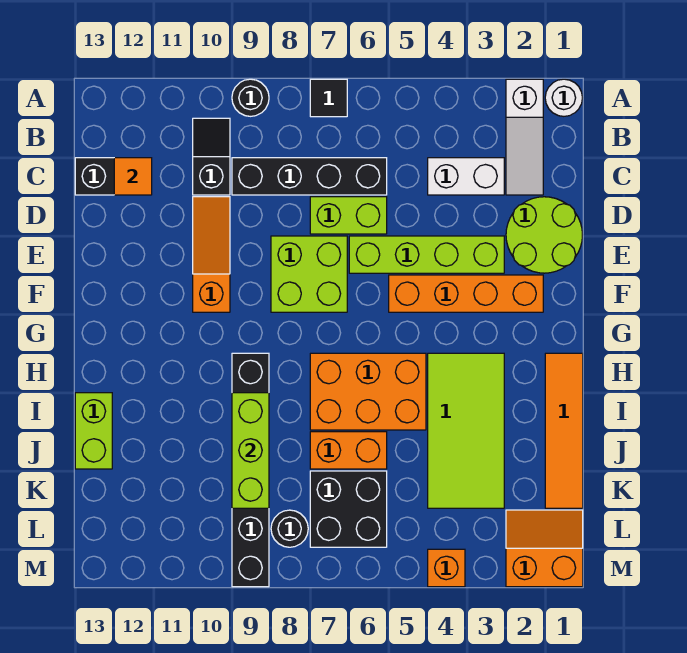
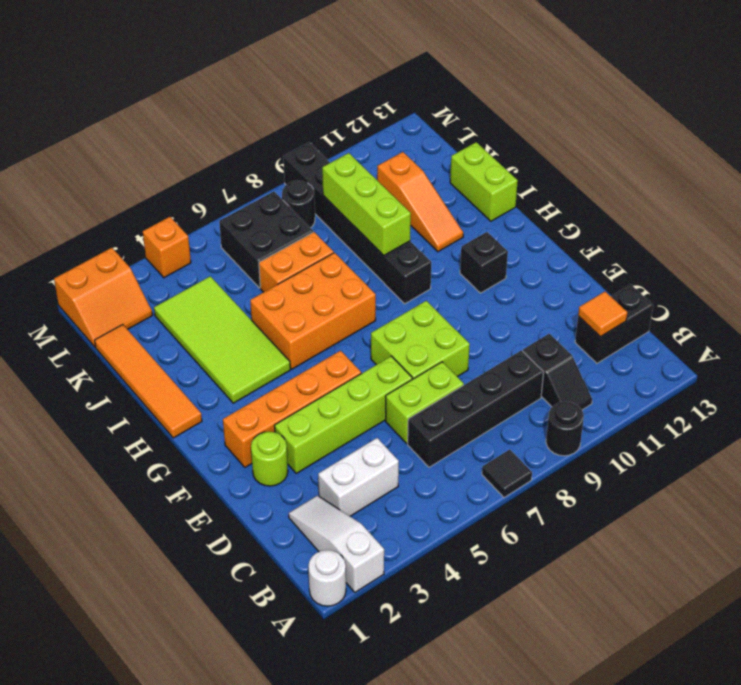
lime 2x2 round brick [506,197,582,273] -> lime 1x1 round brick [251,432,288,486]
orange 1x3 slope [193,197,230,312] -> orange 1x3 slope moved to [377,152,463,252]
none -> black 1x1 brick [460,232,508,293]

